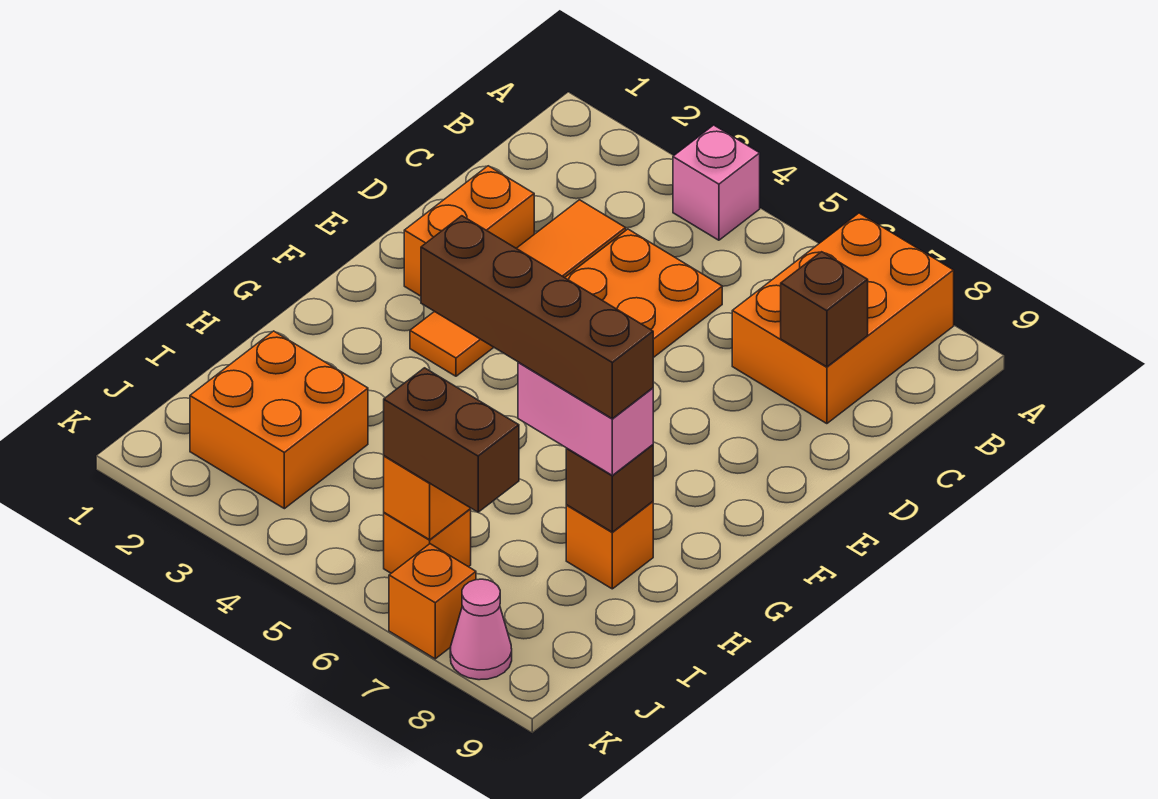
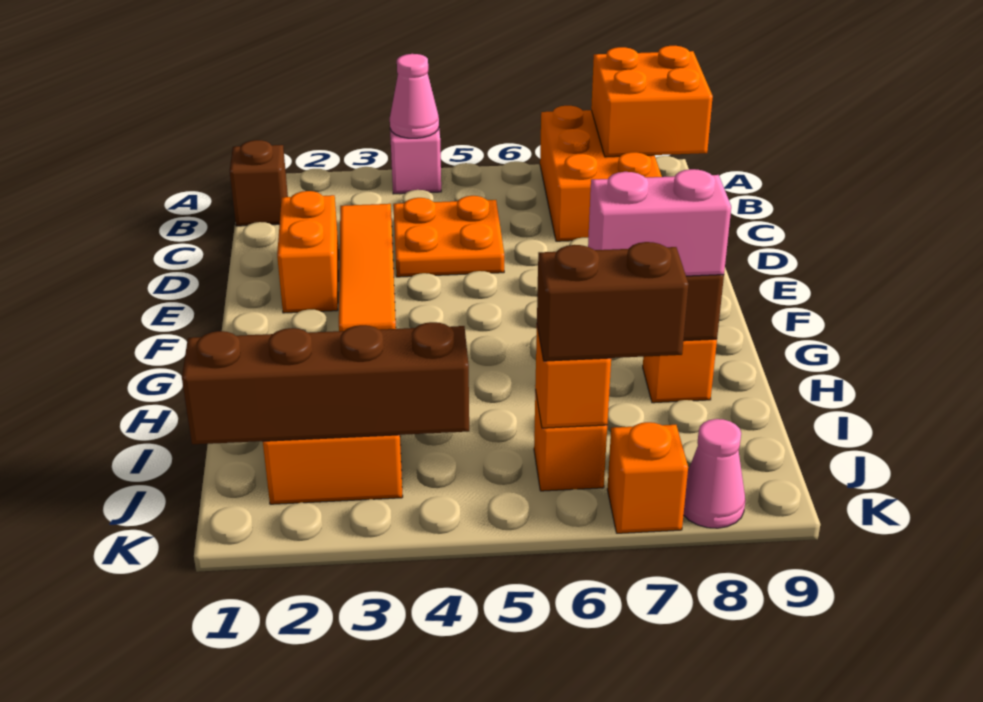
none -> pink 1x1 cone [390,54,439,138]
none -> orange 2x2 brick [591,46,713,157]
brown 1x1 brick [781,252,868,367] -> brown 1x1 brick moved to [230,140,288,226]
brown 1x4 brick [421,216,653,419] -> brown 1x4 brick moved to [182,322,469,444]

